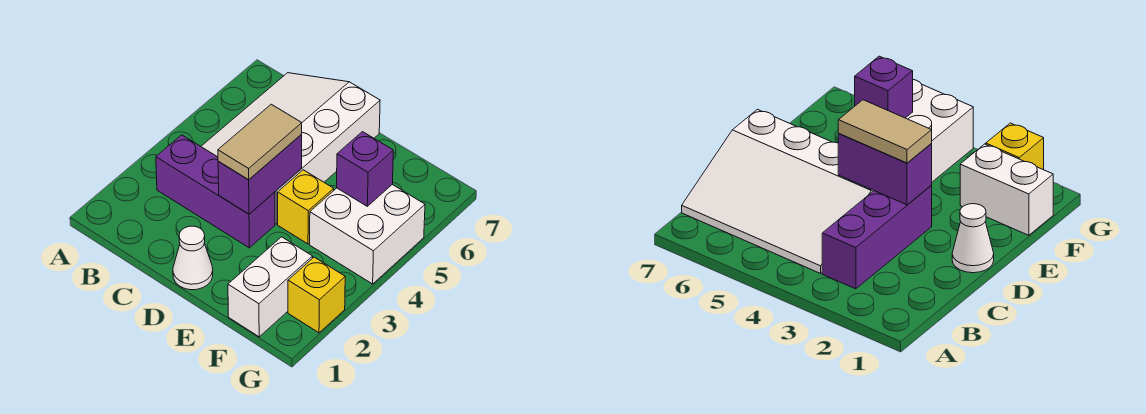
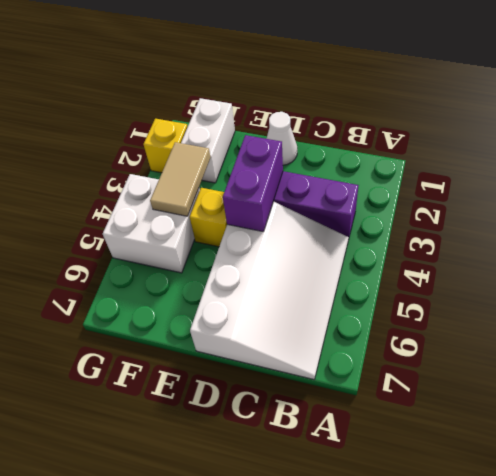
tan 1x2 tile [218,104,302,180] -> tan 1x2 tile moved to [150,142,210,216]
purple 1x1 brick [337,132,393,206] -> none

